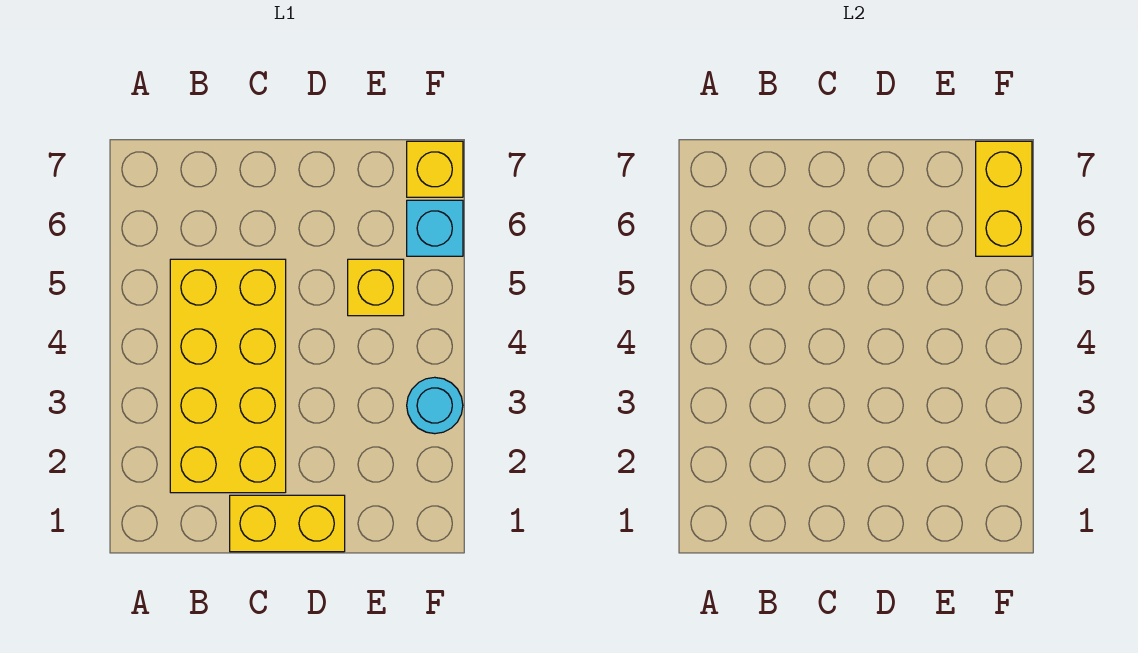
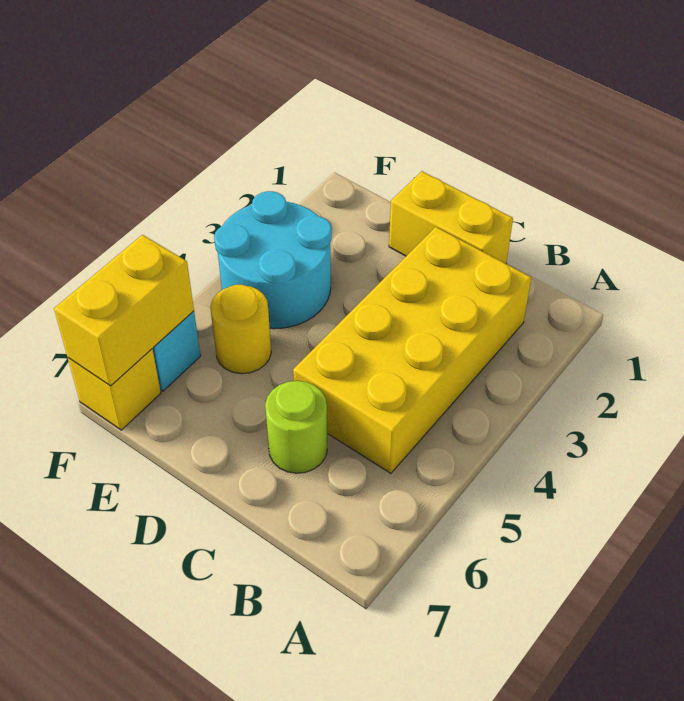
none -> lime 1x1 round brick [265,381,327,473]
yellow 1x1 brick [348,259,404,316] -> yellow 1x1 round brick [210,285,271,374]
cyan 1x1 round brick [407,377,463,434] -> cyan 2x2 round brick [214,191,332,329]

